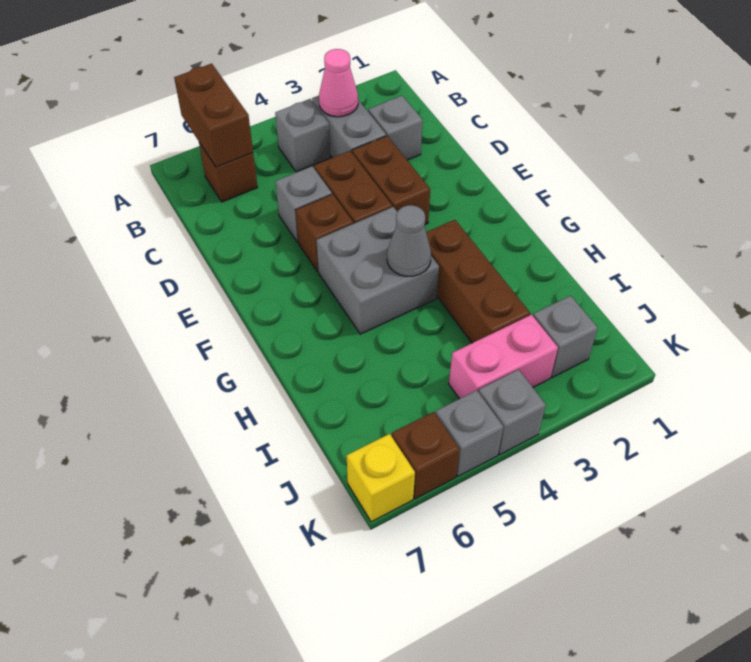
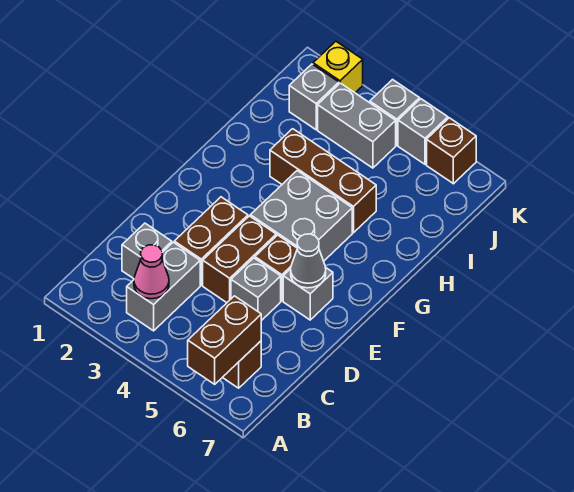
grey 1x1 brick [275,99,330,172] -> grey 1x1 brick moved to [283,267,333,320]
brown 1x3 brick [426,220,530,343] -> brown 1x3 brick turned to [270,129,376,233]
grey 1x1 cone [387,205,431,276] -> grey 1x1 cone moved to [291,234,326,288]
pink 1x2 brick [449,315,558,399] -> grey 1x2 brick [318,83,396,168]
yellow 1x1 brick [347,434,415,522] -> yellow 1x1 brick moved to [313,41,363,93]

